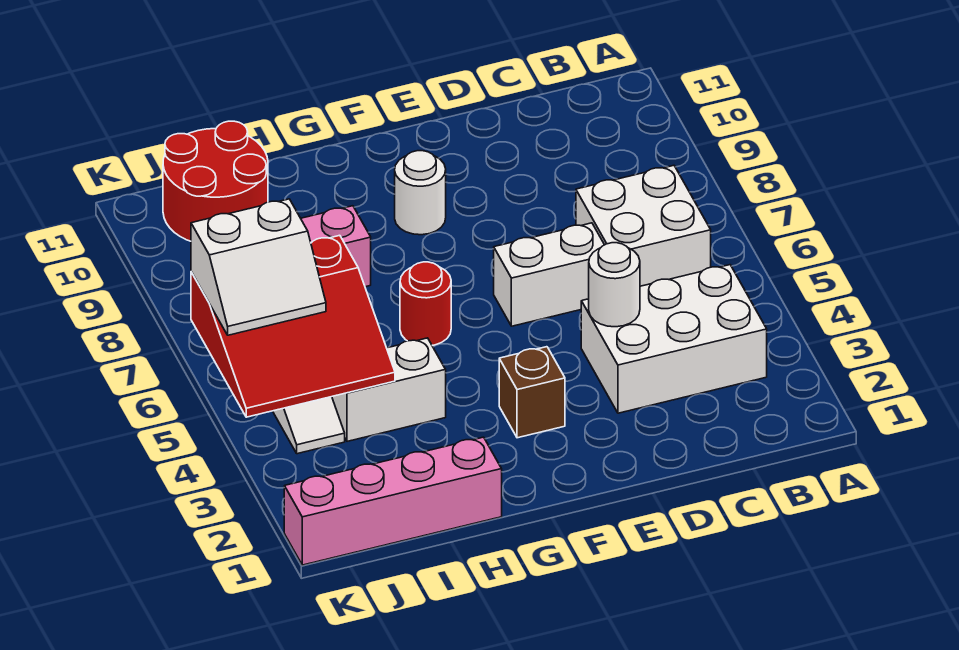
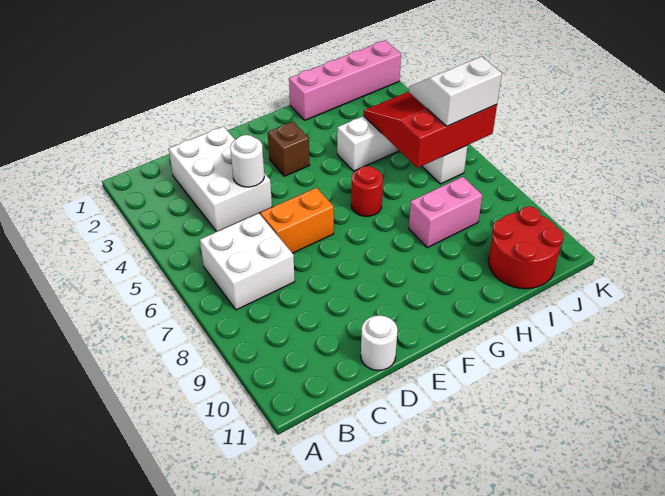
white 2x3 brick [581,265,767,413] -> white 2x3 brick turned to [169,126,272,232]
white 1x2 brick [494,223,604,326] -> orange 1x2 brick [260,188,334,253]
white 1x1 round brick [395,151,446,235] -> white 1x1 round brick moved to [361,315,398,370]

